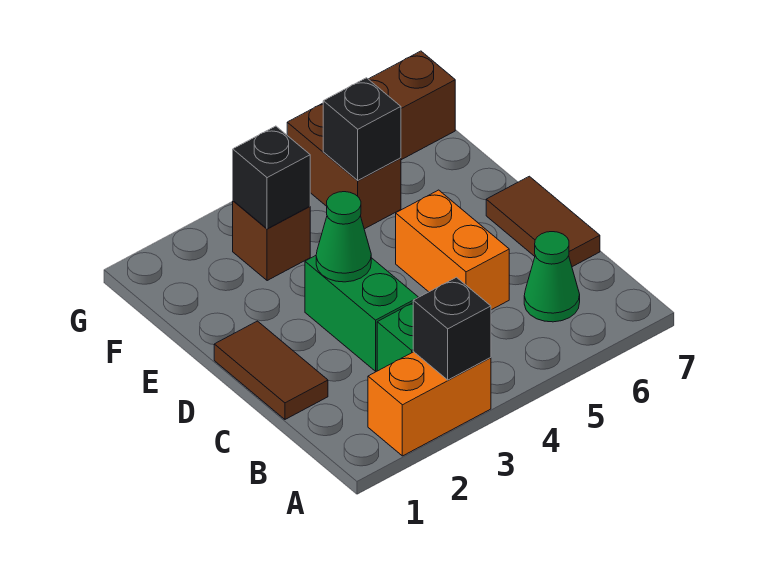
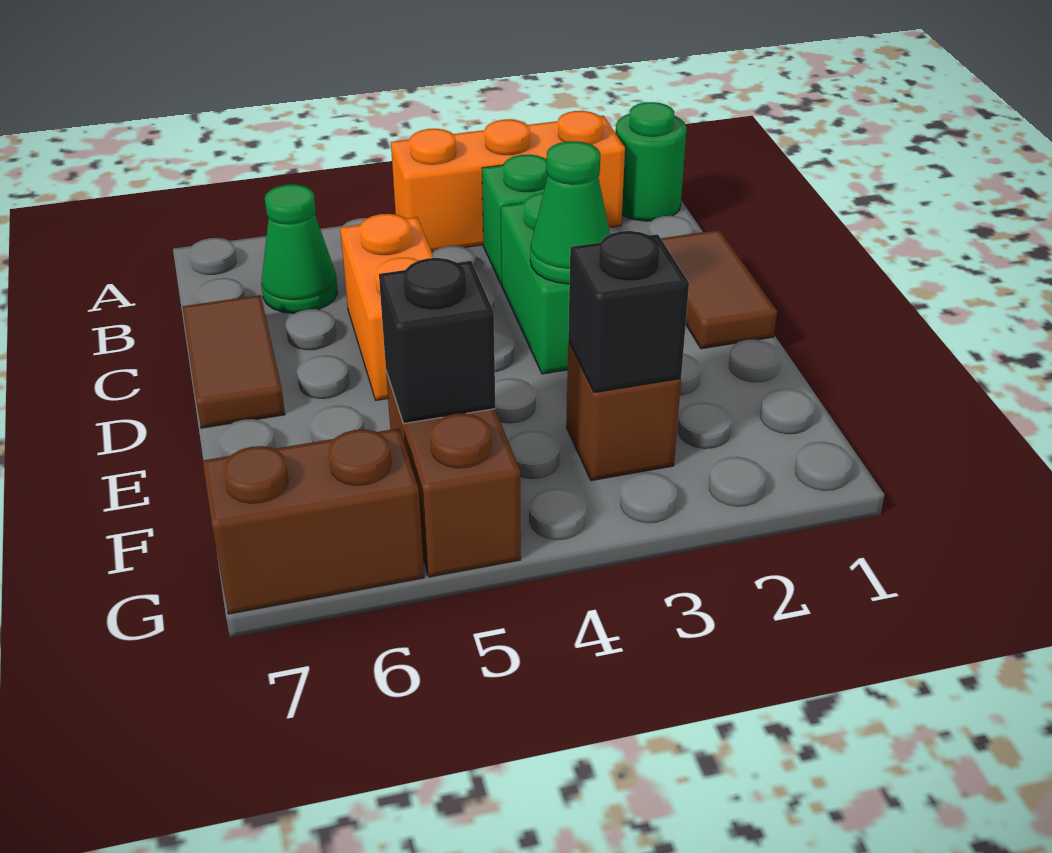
none -> green 1x1 round brick [616,102,687,221]
orange 1x2 brick [368,352,491,456] -> orange 1x3 brick [391,111,625,252]
black 1x1 brick [413,277,491,380] -> none

